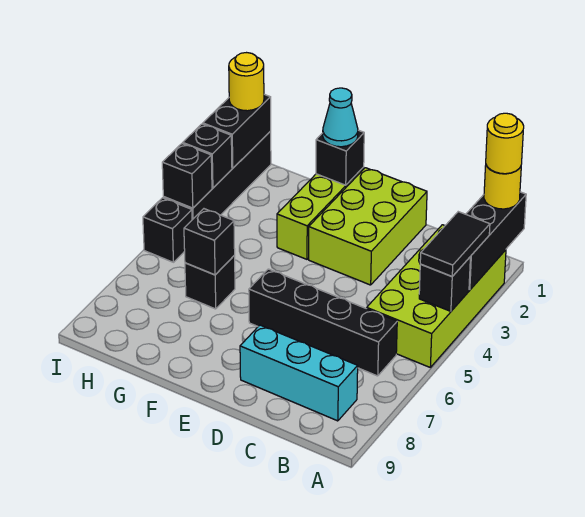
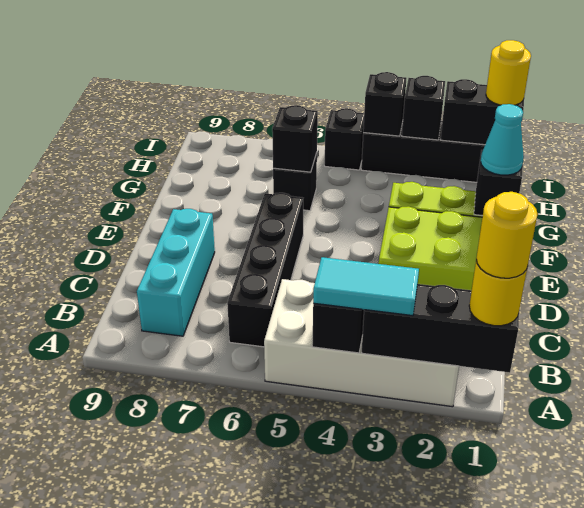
lime 2x4 brick [367,225,506,367] -> white 2x4 brick [264,279,459,407]
black 1x2 tile [420,212,490,276] -> cyan 1x2 tile [313,257,419,316]

